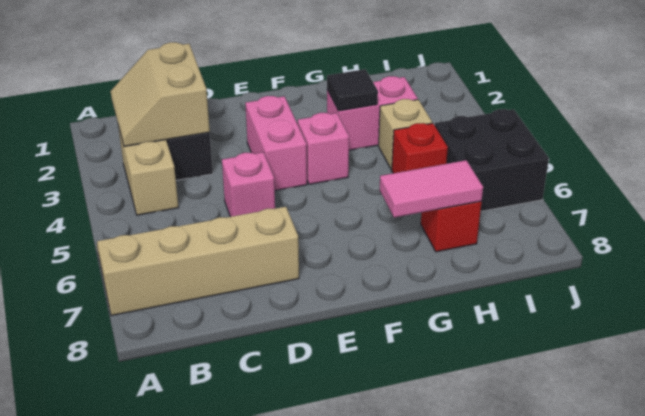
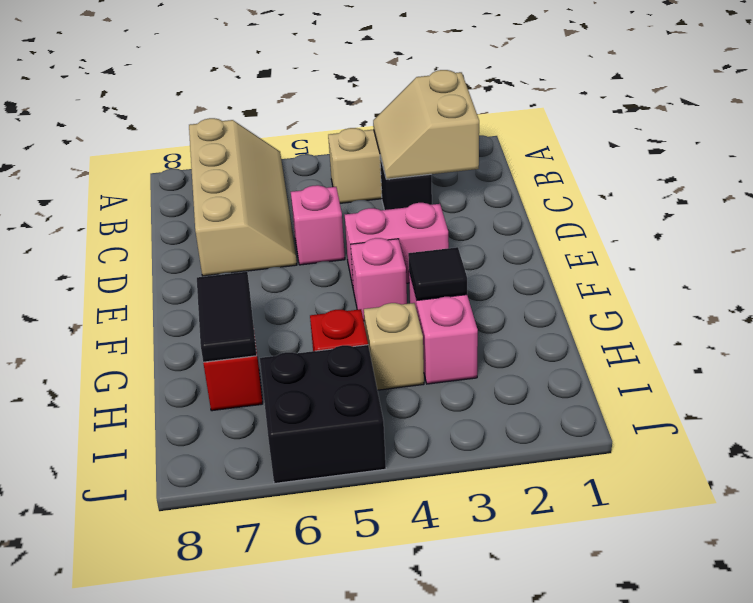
tan 2x2 slope [111,42,210,146] -> tan 2x2 slope turned to [373,70,479,179]
pink 1x2 tile [379,160,483,218] -> black 1x2 tile [197,272,257,362]

